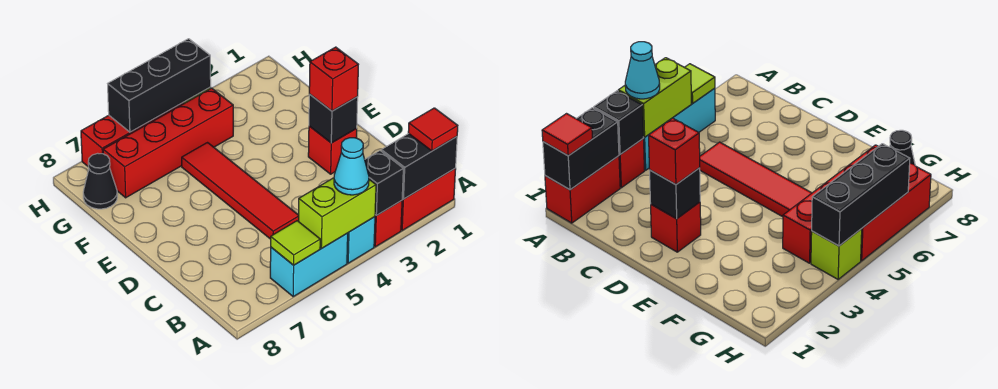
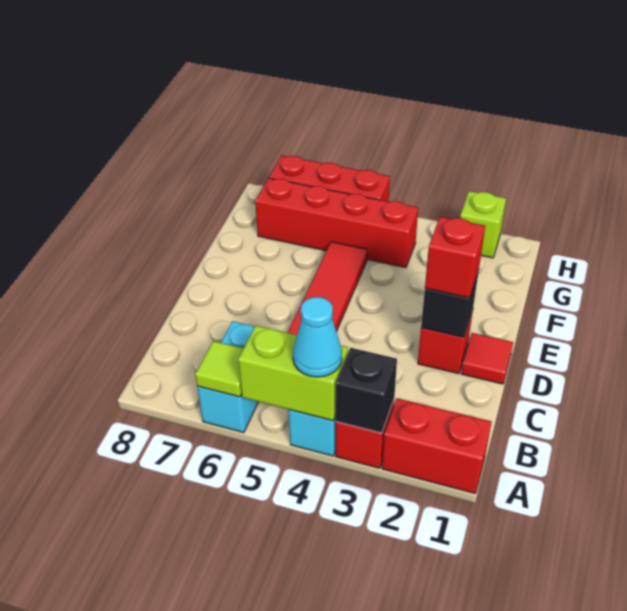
black 1x2 brick [381,134,457,199] -> none
red 1x1 tile [408,108,458,151] -> red 1x1 tile moved to [461,333,513,384]
cyan 1x2 brick [270,233,348,296] -> cyan 1x2 brick turned to [197,321,258,433]
black 1x1 cone [83,153,117,209] -> none
lime 1x1 brick [811,229,862,279] -> lime 1x1 brick moved to [460,191,506,258]
black 1x3 brick [108,39,211,132] -> none

